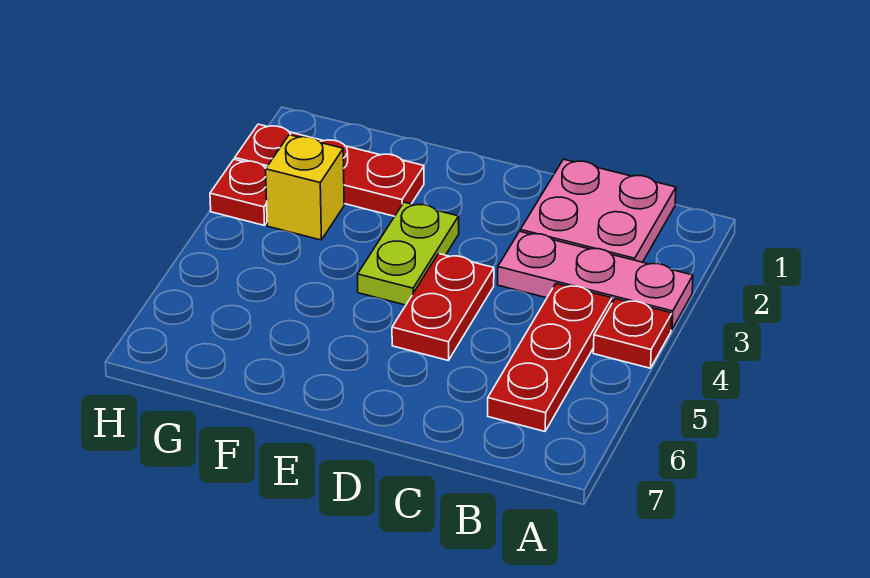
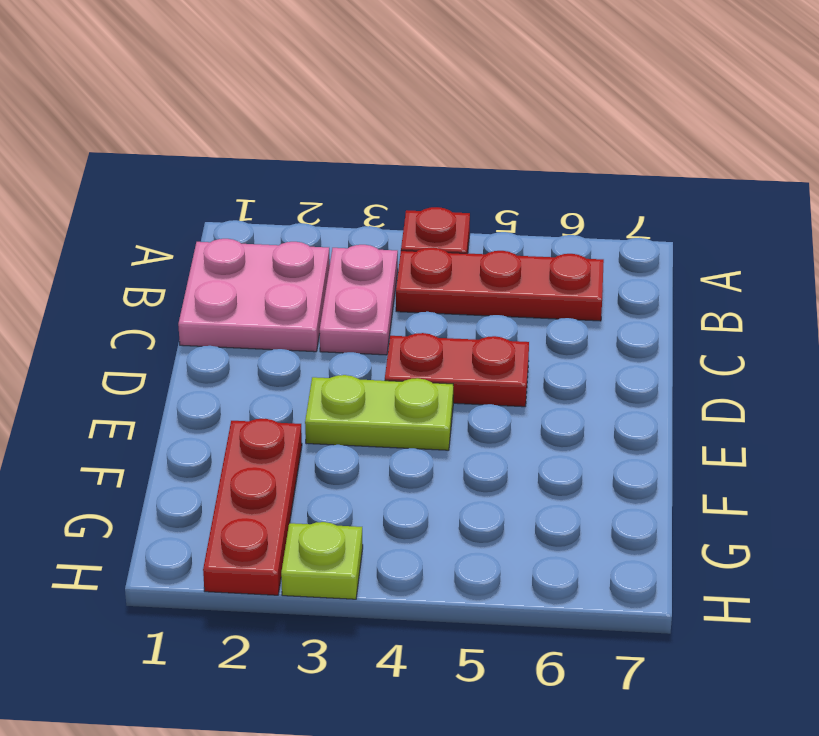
pink 1x3 plate [498,231,693,330] -> pink 1x2 plate [320,245,398,355]
yellow 1x1 brick [266,135,344,240] -> none
red 1x1 plate [210,159,267,225] -> lime 1x1 plate [281,522,363,599]

